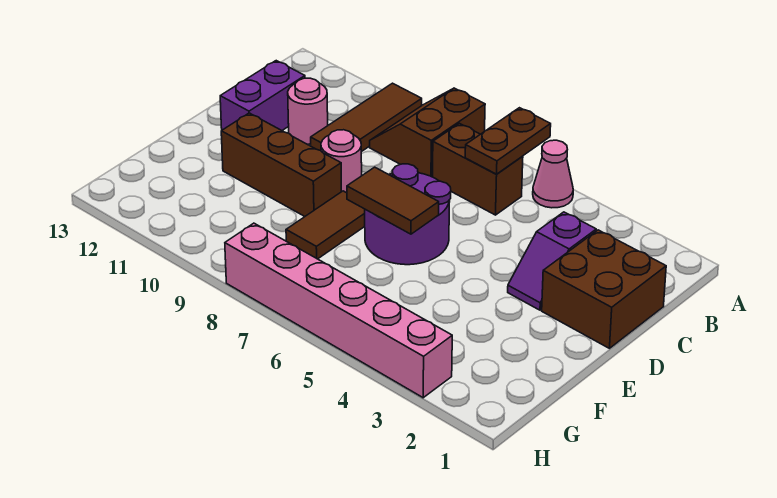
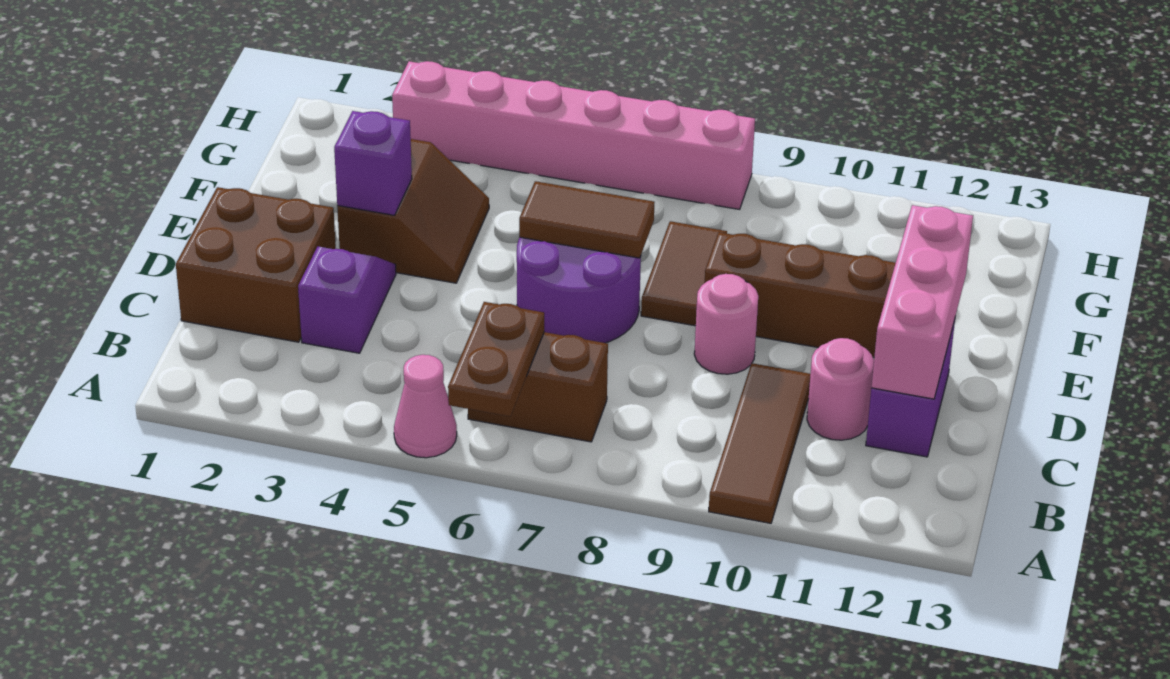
brown 2x2 slope [370,88,485,177] -> brown 2x2 slope moved to [337,139,489,283]
none -> pink 1x3 brick [871,205,973,399]
none -> purple 1x1 brick [334,111,412,215]

